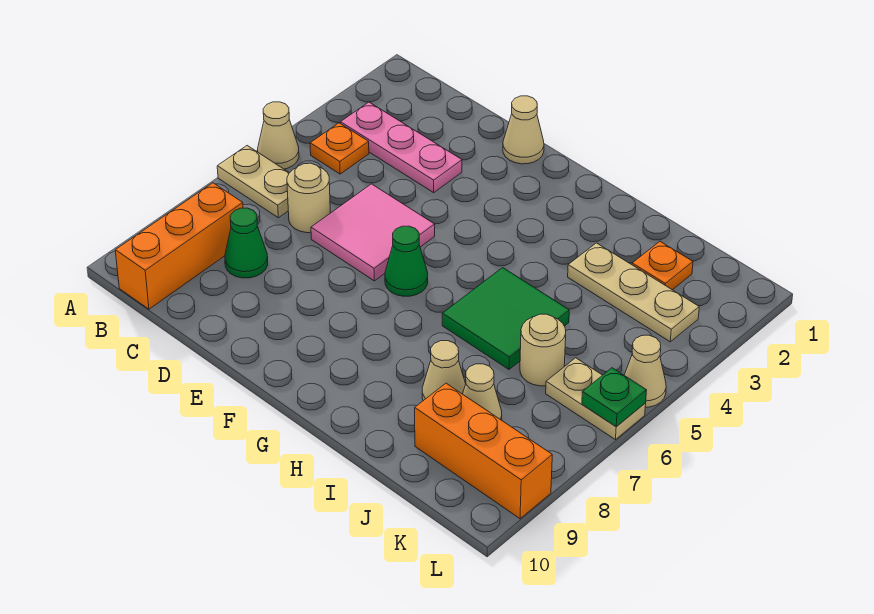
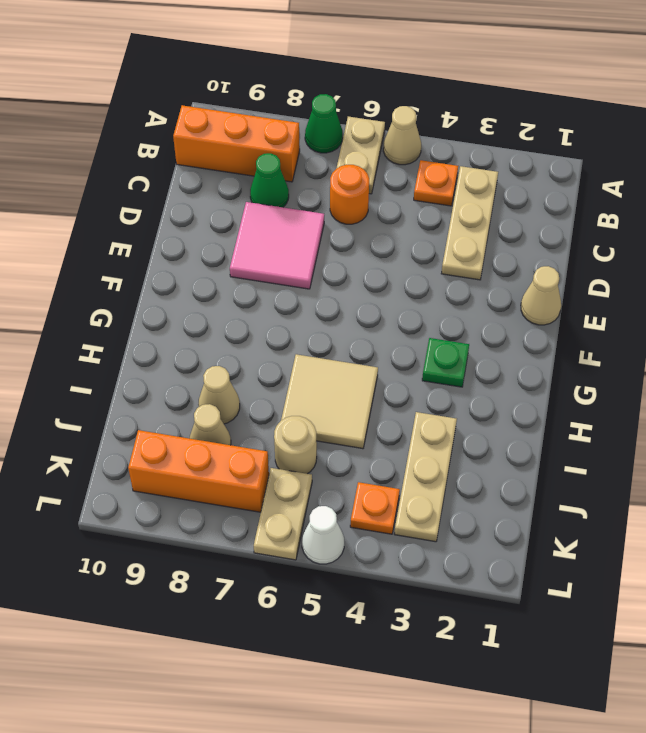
pink 1x3 plate [340,102,462,193] -> tan 1x3 plate [441,166,498,280]
tan 1x1 round brick [287,163,330,233] -> orange 1x1 round brick [330,165,369,224]
pink 2x2 tile [311,184,435,281] -> pink 2x2 tile moved to [230,202,324,289]
green 1x1 cone [385,226,428,296] -> green 1x1 cone moved to [305,94,343,153]
green 2x2 tile [442,268,569,369] -> tan 2x2 tile [281,354,378,449]
orange 1x1 plate [632,242,693,290] -> orange 1x1 plate moved to [350,482,400,534]
orange 1x3 brick [415,383,552,519] -> orange 1x3 brick turned to [128,430,269,512]
tan 1x1 cone [624,335,666,407] -> white 1x1 cone [302,506,344,564]
green 1x1 plate [582,368,647,427] -> green 1x1 plate moved to [422,338,469,387]

